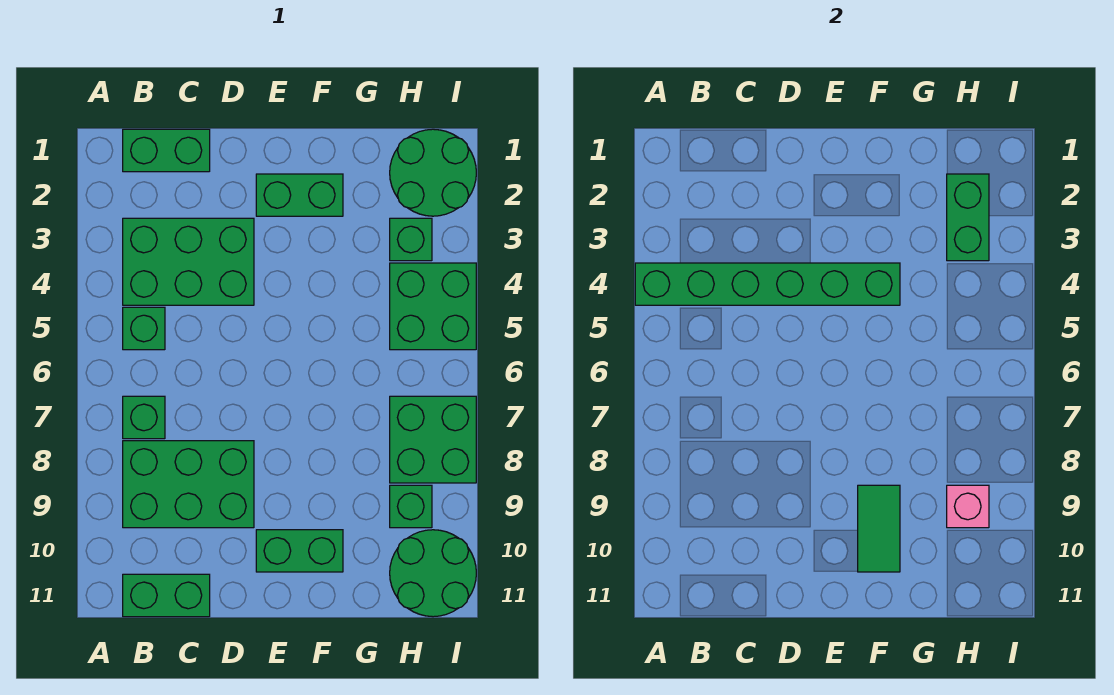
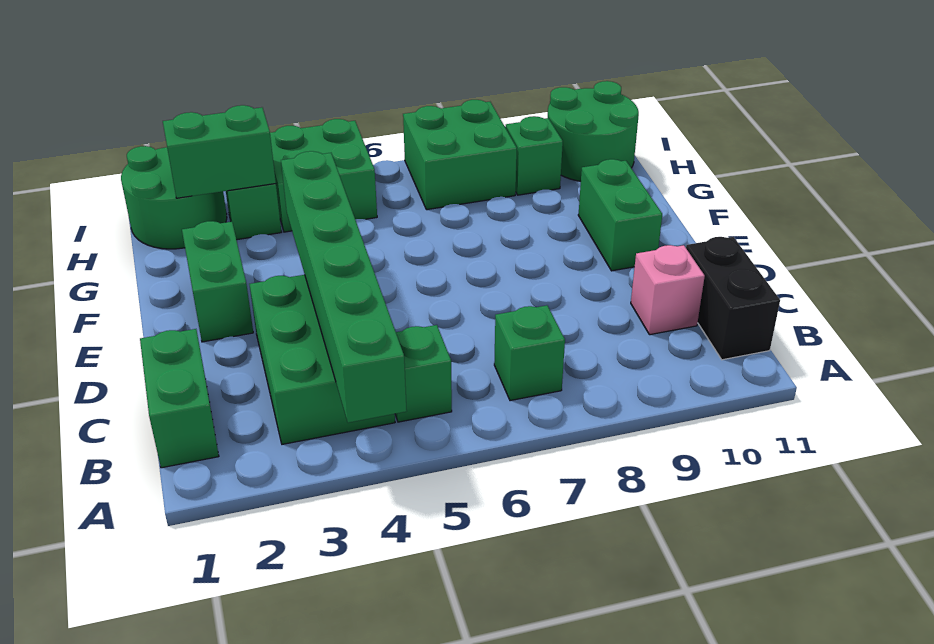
green 2x3 brick [123,441,254,528] -> none
green 1x2 brick [123,574,210,617] -> black 1x2 brick [686,237,780,360]
green 1x2 tile [858,485,900,572] -> none
pink 1x1 brick [947,485,989,528] -> pink 1x1 brick moved to [631,245,705,335]

